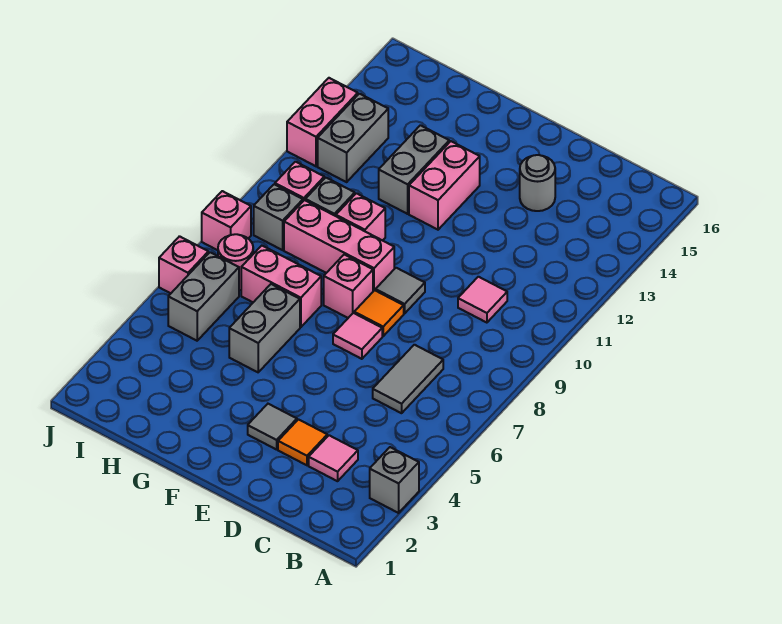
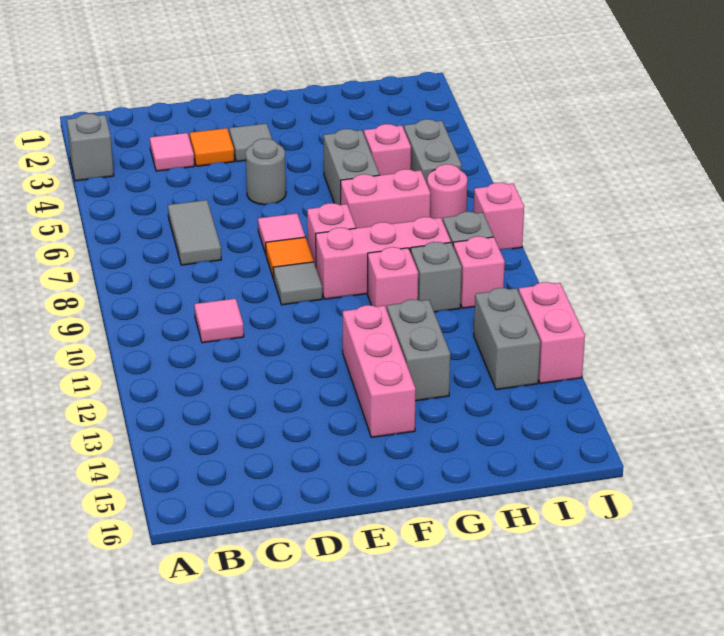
grey 1x1 round brick [520,155,555,211] -> grey 1x1 round brick moved to [246,139,286,205]
pink 1x2 brick [409,141,480,230] -> pink 1x3 brick [343,305,416,437]
pink 1x1 brick [159,236,208,293] -> pink 1x1 brick moved to [364,124,411,175]

